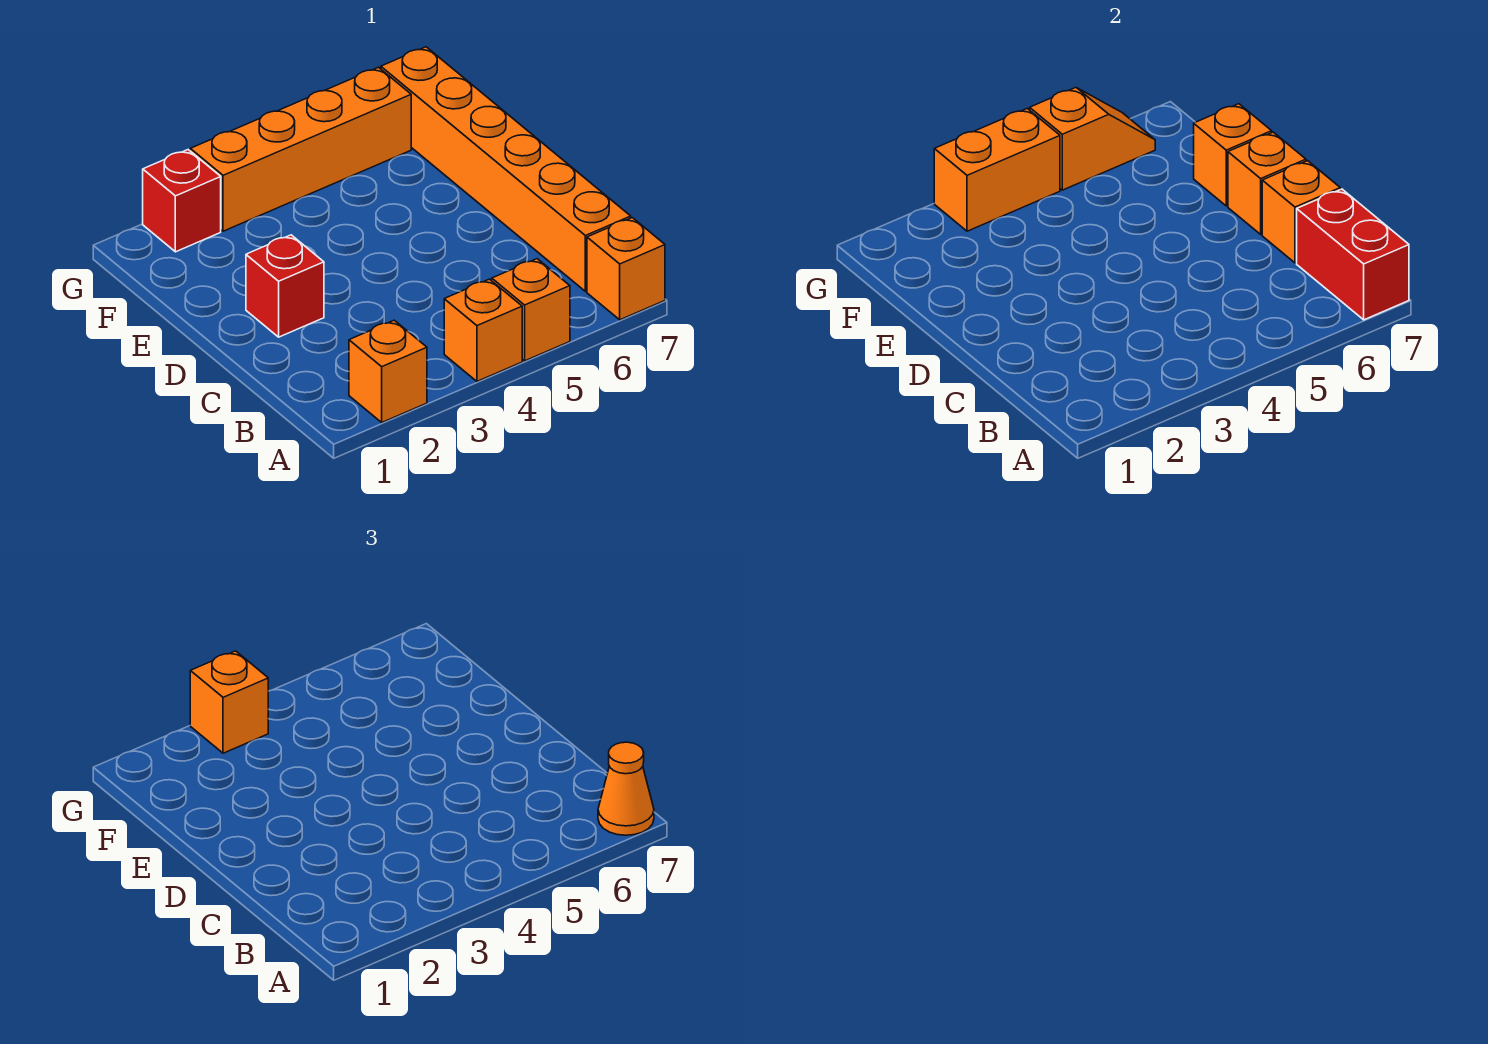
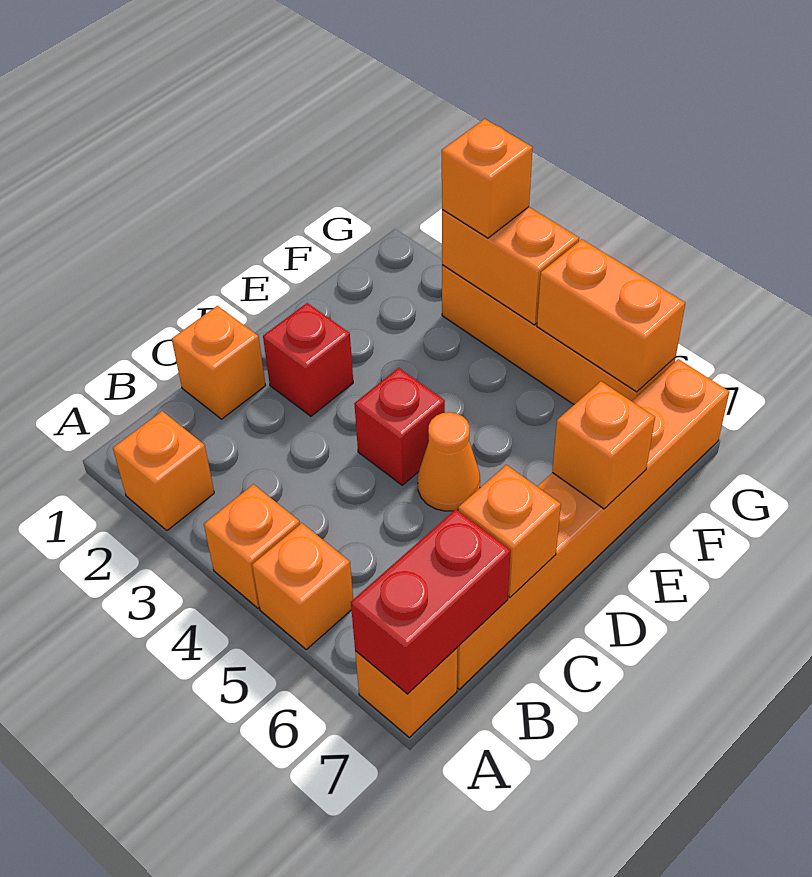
orange 1x1 cone [598,742,654,835] -> orange 1x1 cone moved to [418,412,480,511]
orange 1x1 brick [1228,132,1306,234] -> orange 1x1 brick moved to [172,306,266,419]
red 1x1 brick [143,150,221,252] -> red 1x1 brick moved to [354,368,445,485]
orange 1x2 slope [1030,88,1155,190] -> orange 1x2 brick [537,239,685,392]

